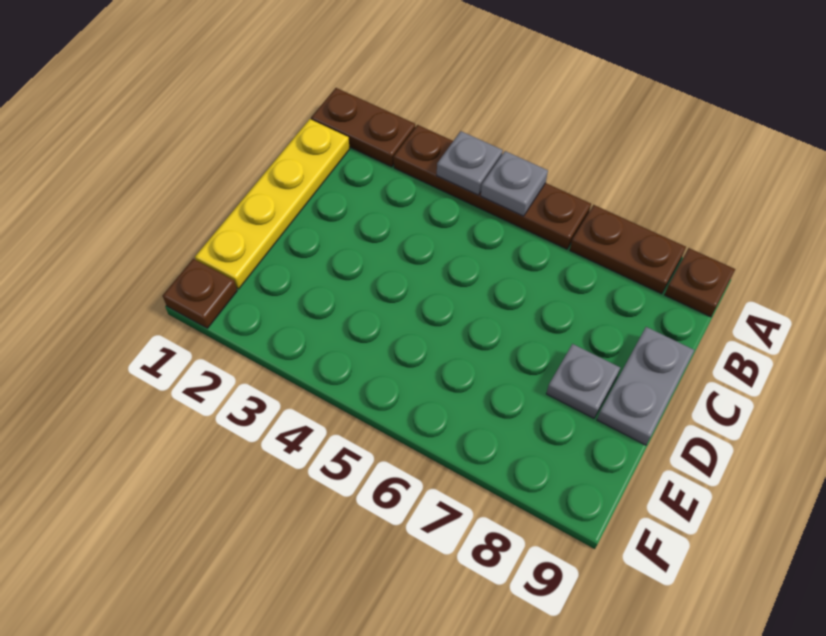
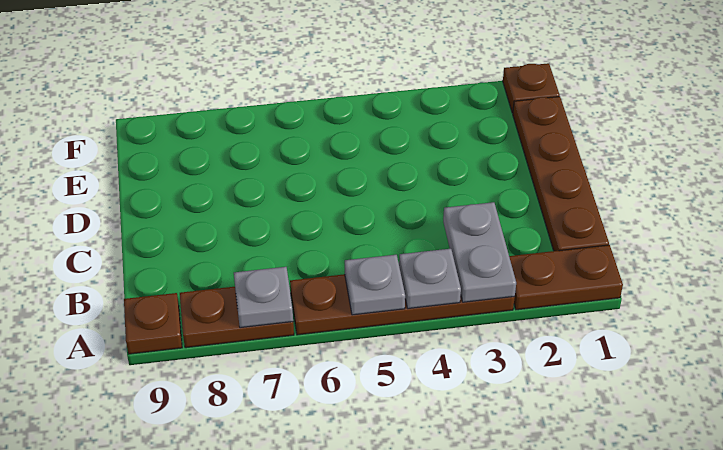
yellow 1x4 plate [195,119,350,289] -> brown 1x4 plate [513,97,609,251]
grey 1x2 plate [597,327,694,445] -> grey 1x2 plate moved to [443,202,516,302]
grey 1x1 plate [546,344,620,418] -> grey 1x1 plate moved to [234,267,293,328]

